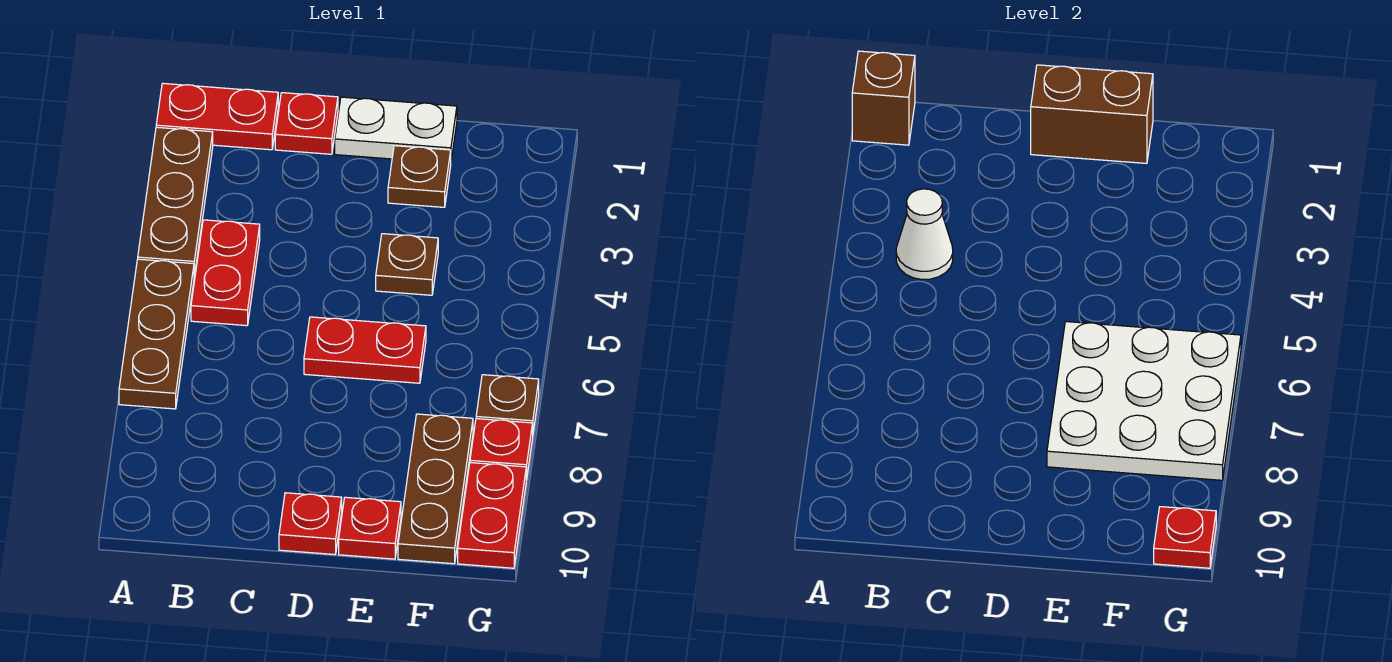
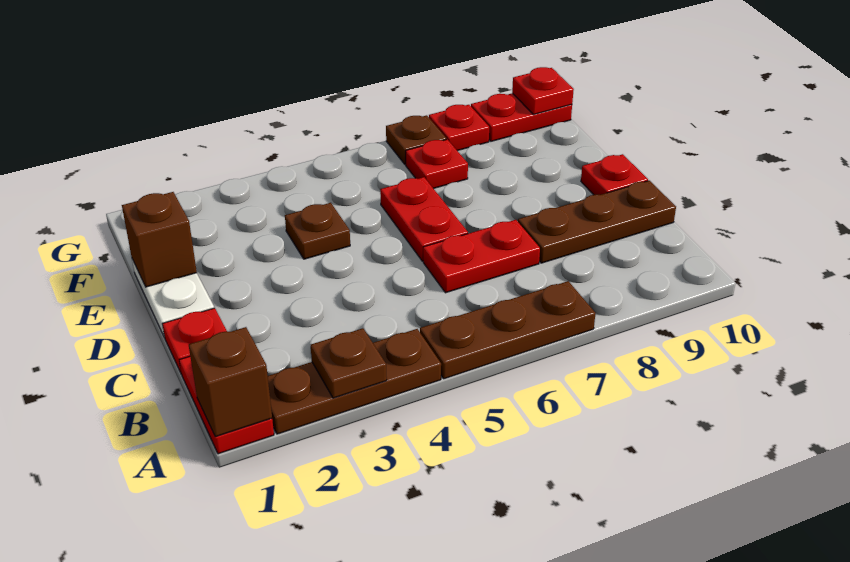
red 1x2 plate [191,220,260,326] -> red 1x2 plate moved to [423,220,540,293]
white 1x1 cone [896,189,953,280] -> none
brown 1x2 brick [1031,65,1153,163] -> brown 1x1 brick [122,192,197,287]
brown 1x1 plate [388,146,451,207] -> brown 1x1 plate moved to [311,328,387,398]
white 3x3 plate [1047,322,1241,480] -> none
red 1x1 plate [339,497,401,559] -> red 1x1 plate moved to [406,139,468,189]
brown 1x3 plate [398,414,473,564] -> brown 1x3 plate moved to [518,181,676,263]

